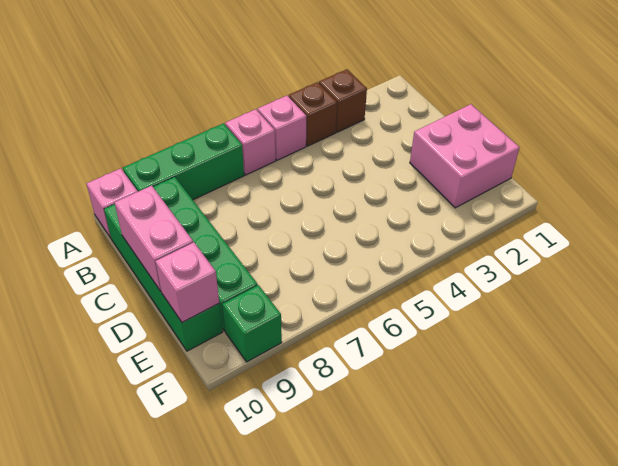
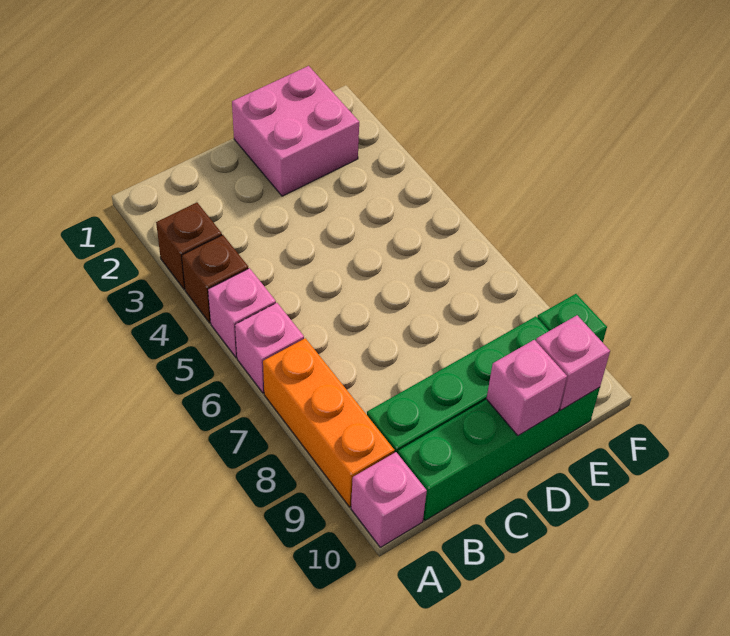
green 1x3 brick [123,123,244,200] -> orange 1x3 brick [263,338,395,507]
pink 1x2 brick [115,186,193,291] -> pink 1x1 brick [487,340,567,436]

